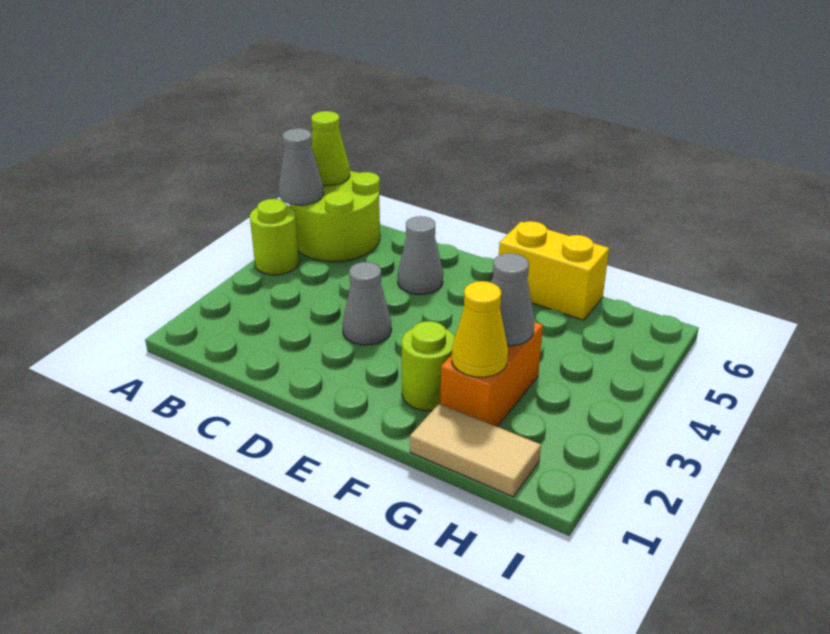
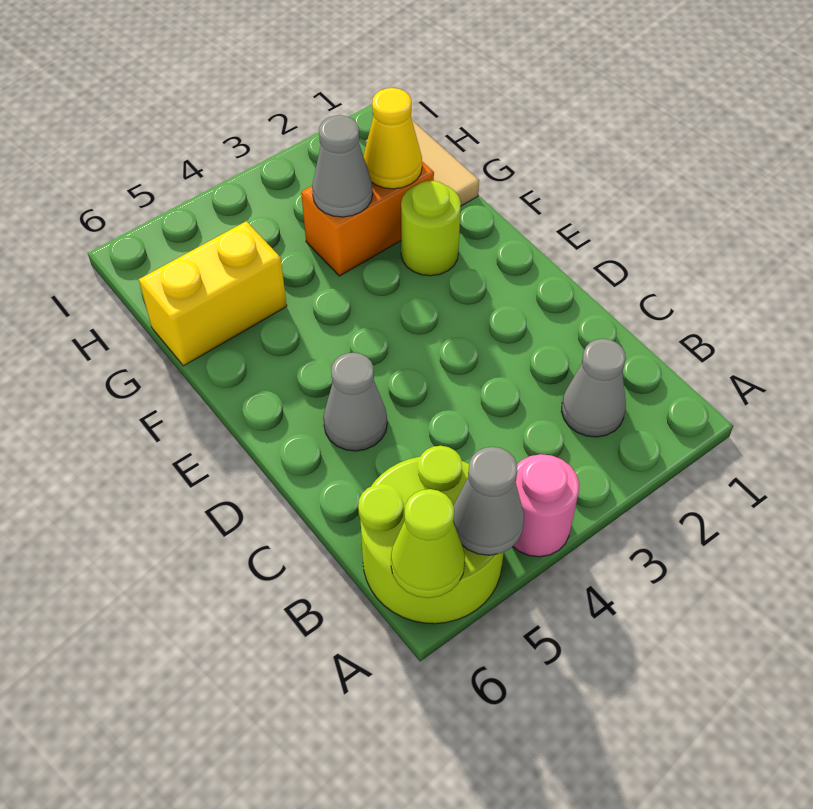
lime 1x1 round brick [250,199,299,275] -> pink 1x1 round brick [513,454,579,557]
grey 1x1 cone [342,262,392,345] -> grey 1x1 cone moved to [561,339,626,437]
yellow 1x2 brick [499,221,609,320] -> yellow 1x2 brick turned to [139,221,287,366]

